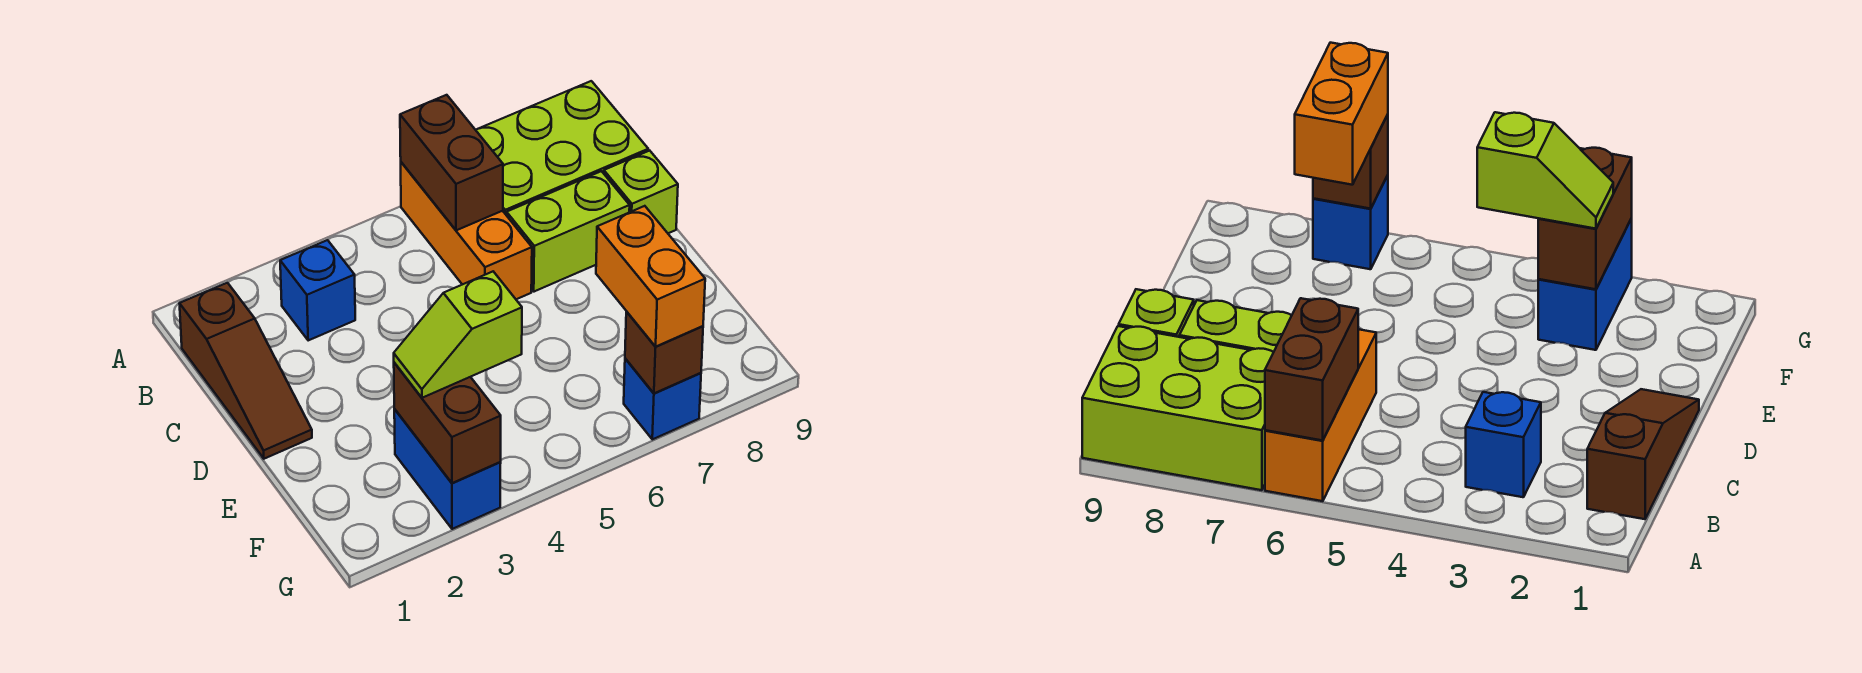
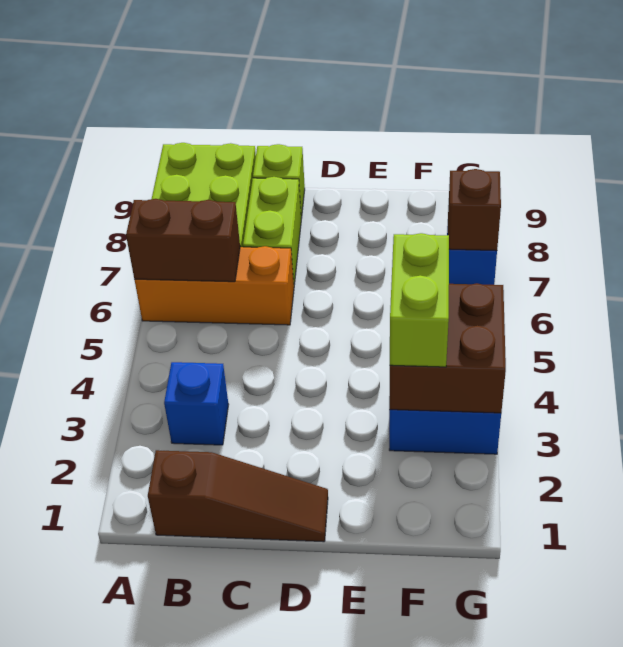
brown 1x2 brick [394,363,501,483] -> brown 2x2 brick [389,283,506,413]
lime 1x2 slope [394,272,522,398] -> lime 1x2 brick [390,233,449,367]
orange 1x2 brick [596,206,705,346] -> none

